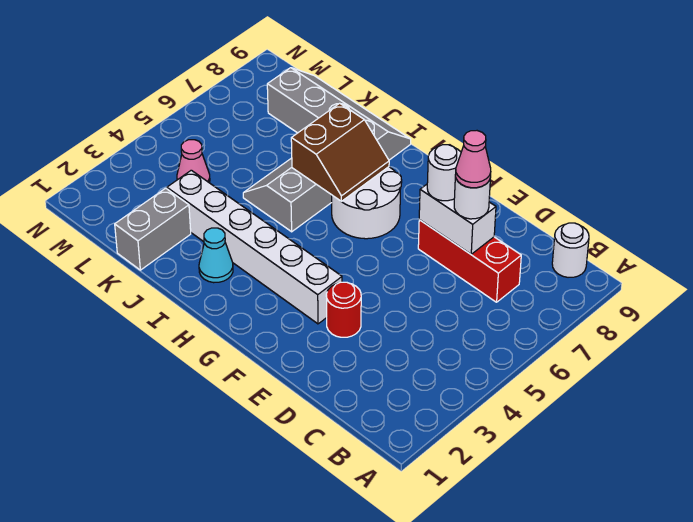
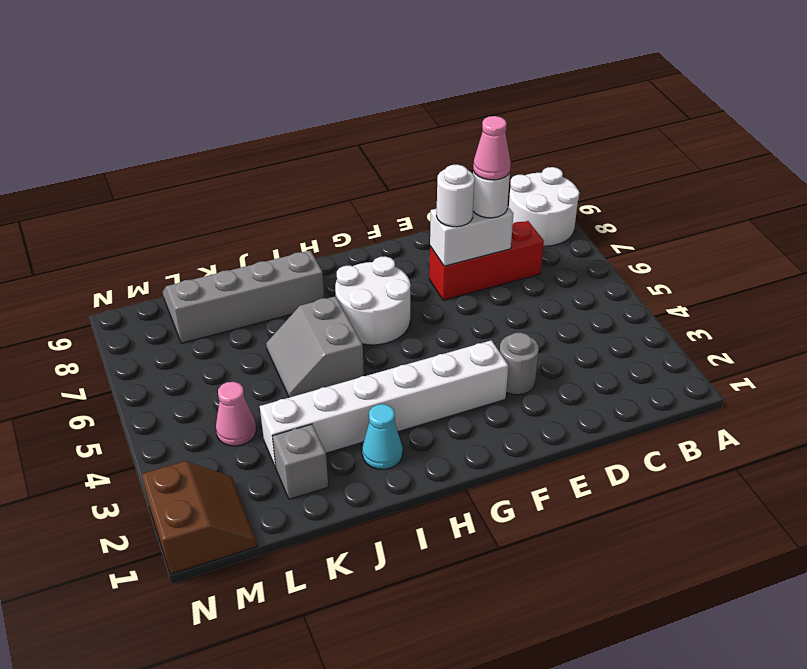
white 1x1 round brick [552,223,589,277] -> white 2x2 round brick [509,167,579,246]
red 1x1 round brick [326,282,361,337] -> grey 1x1 round brick [500,332,539,395]
brown 2x2 slope [291,103,389,202] -> brown 2x2 slope moved to [142,461,257,574]
grey 1x2 brick [115,188,191,270] -> grey 1x1 brick [273,424,328,499]

